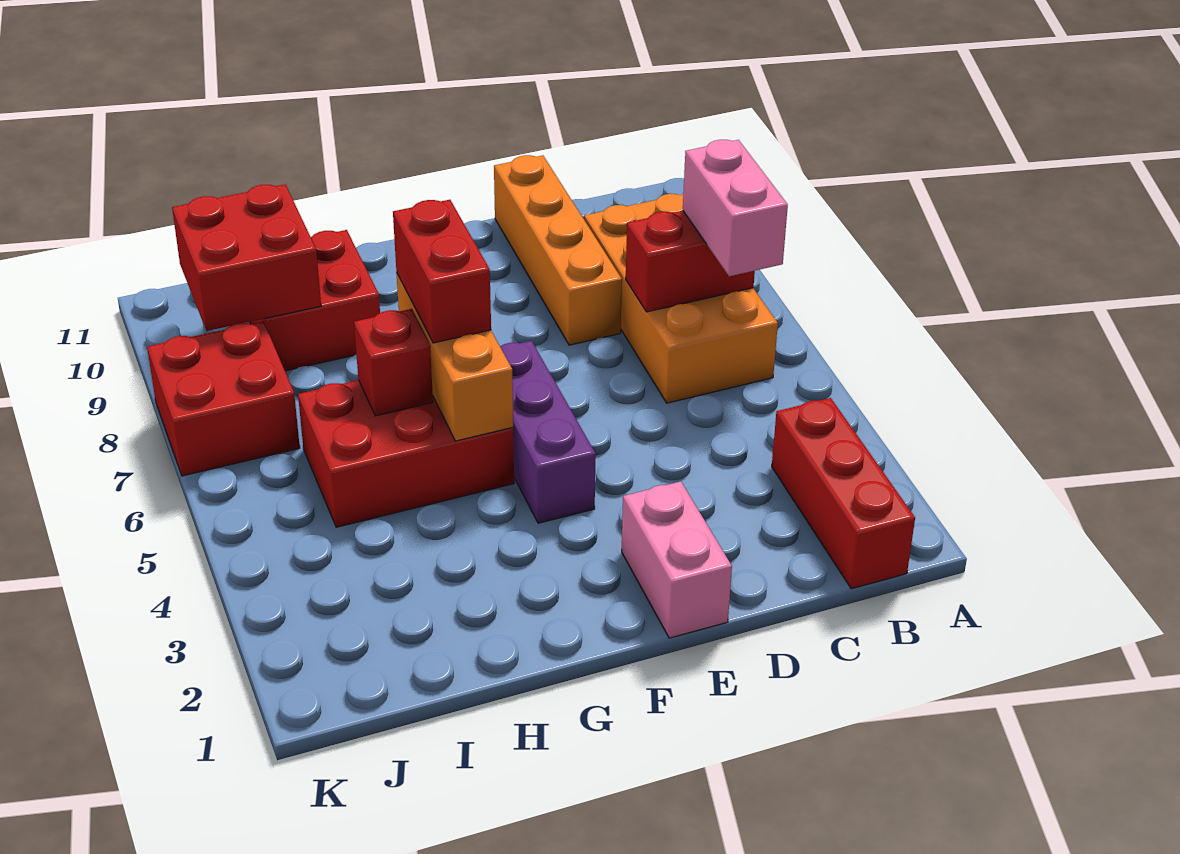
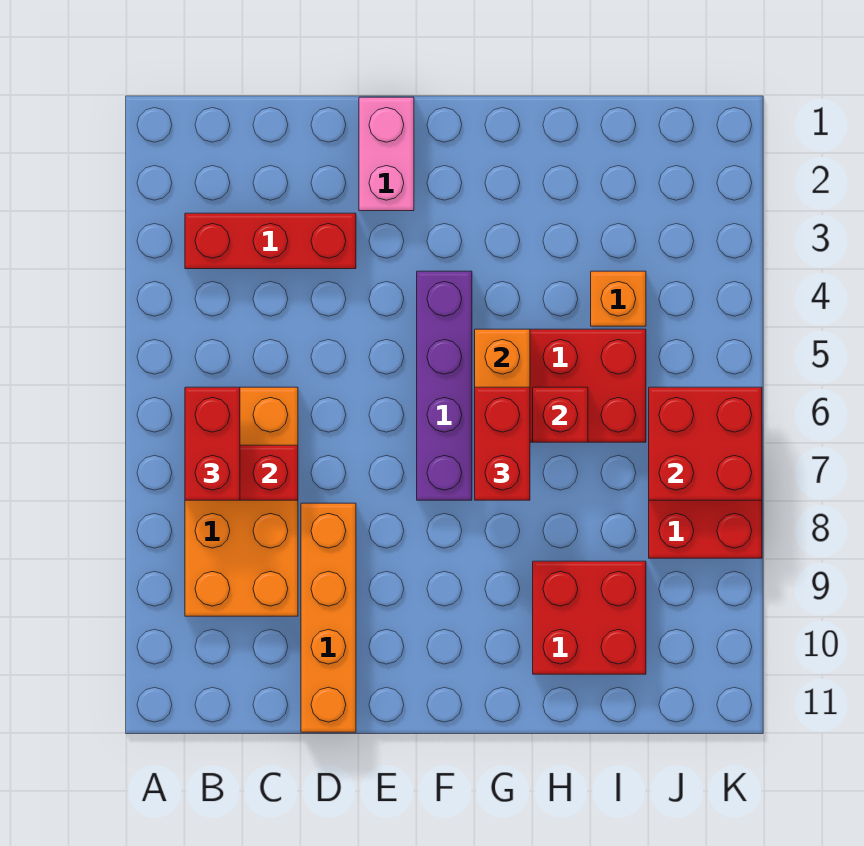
red 1x3 brick [772,398,915,589] -> red 1x3 brick turned to [185,213,356,269]
pink 1x2 brick [683,140,788,276] -> red 1x2 brick [185,387,240,500]
purple 1x3 brick [500,341,596,523] -> purple 1x4 brick [417,271,472,500]
none -> orange 1x1 brick [591,271,646,326]
red 2x2 brick [172,184,321,331] -> red 2x2 brick moved to [649,387,762,500]

